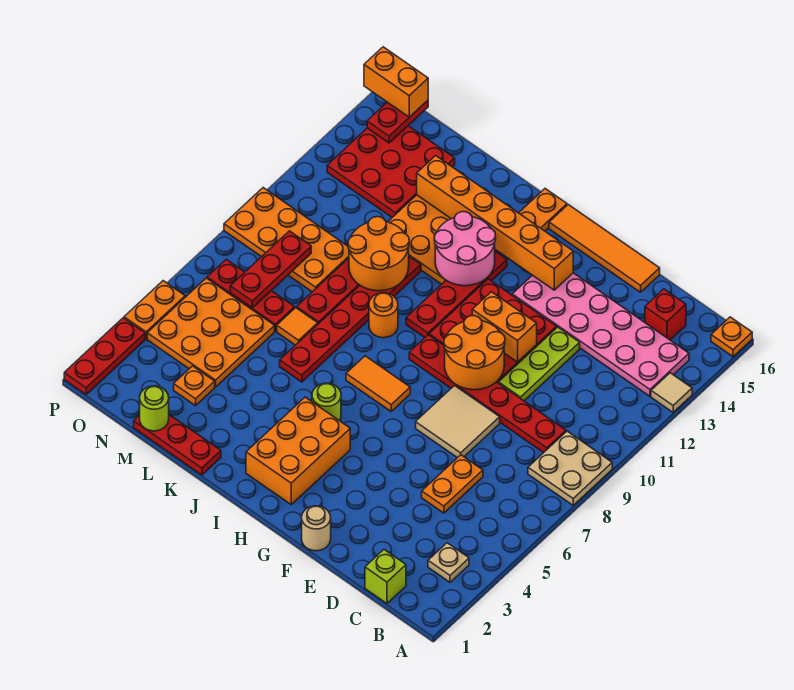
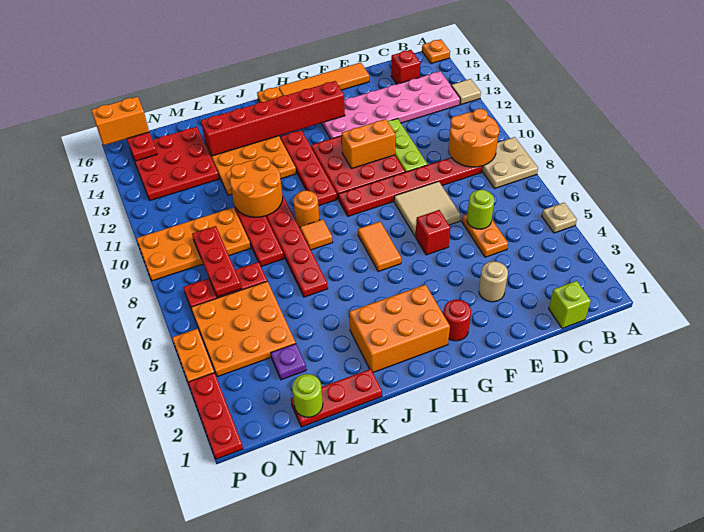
tan 1x1 plate [428,543,469,582] -> tan 1x1 plate moved to [542,203,577,233]
tan 1x1 round brick [302,506,331,551] -> tan 1x1 round brick moved to [479,261,508,302]
none -> red 1x1 brick [416,210,450,255]
orange 2x2 round brick [444,316,505,390] -> orange 2x2 round brick moved to [449,109,500,167]
none -> red 1x1 round brick [443,300,471,341]
orange 1x6 brick [417,156,573,290] -> red 1x6 brick [201,81,345,156]
orange 2x3 brick [246,397,350,504] -> orange 2x3 brick turned to [349,285,450,372]
orange 1x2 tile [346,356,410,411] -> orange 1x2 tile turned to [358,222,401,272]
lime 1x1 round brick [312,383,341,421] -> lime 1x1 round brick moved to [467,190,494,229]
pink 2x2 round brick [434,212,496,286] -> none
orange 1x1 tile [277,308,318,345] -> orange 1x1 tile moved to [300,219,333,250]
orange 1x1 plate [174,366,215,406] -> purple 1x1 plate [271,344,306,380]

